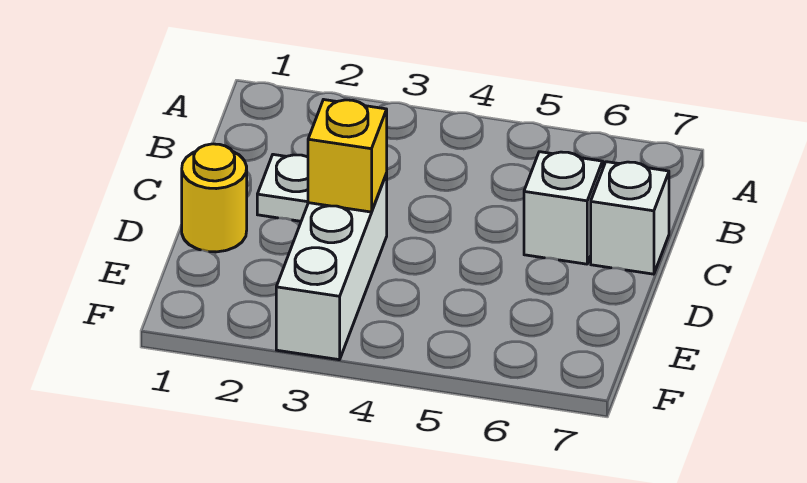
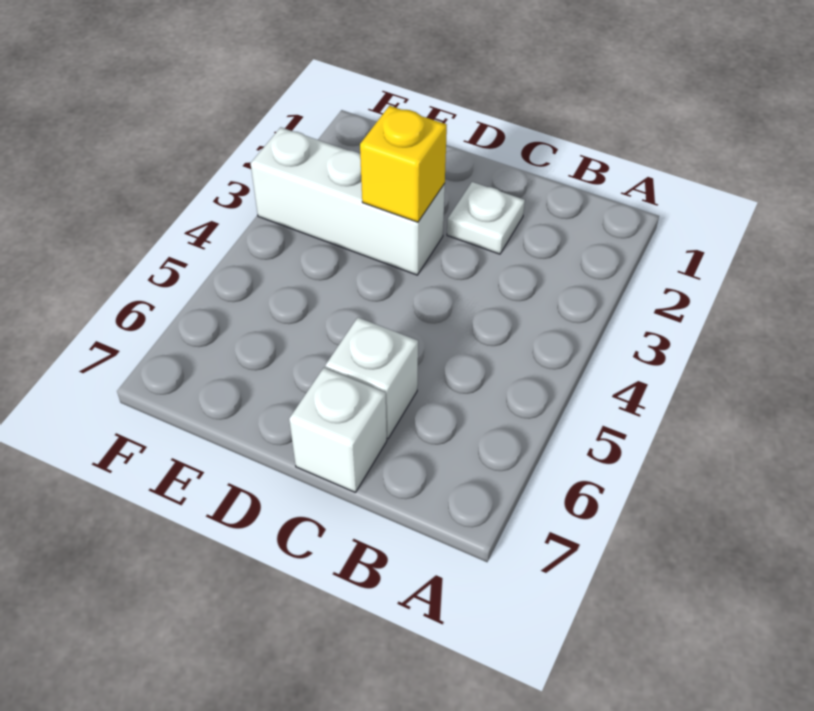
yellow 1x1 round brick [182,144,247,252] -> none

